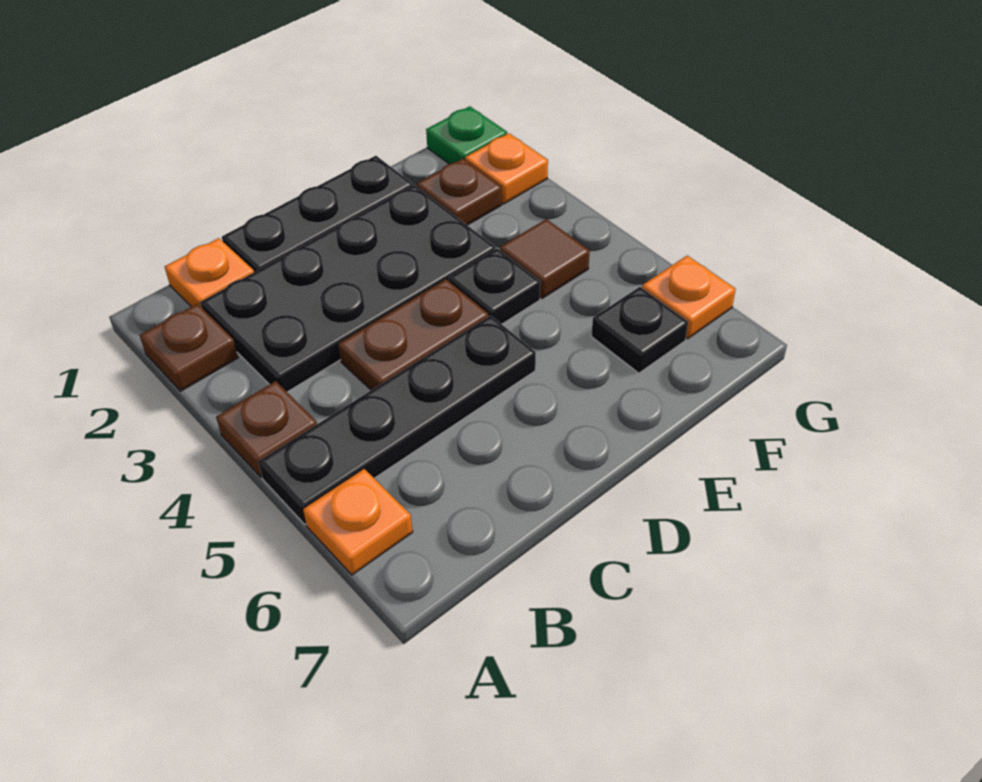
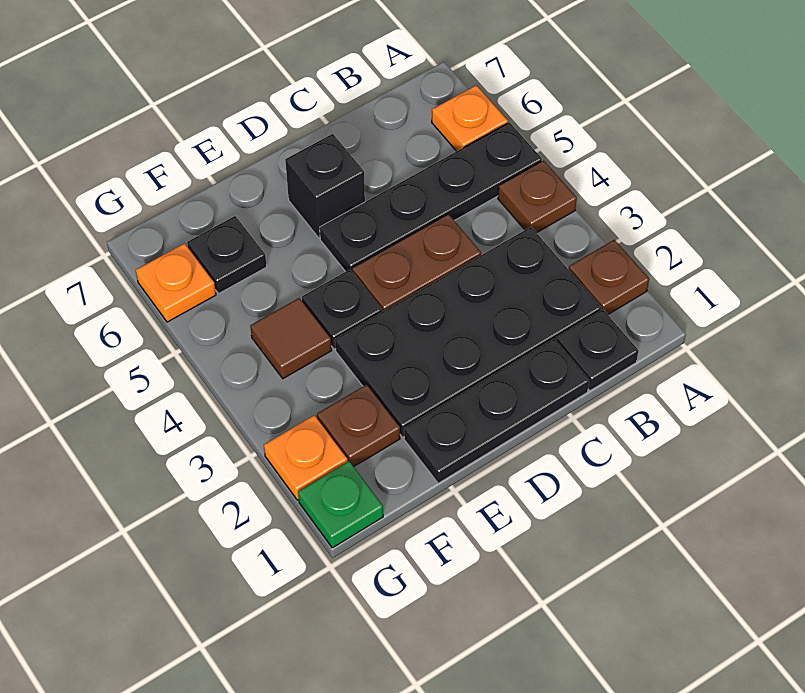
orange 1x1 plate [165,238,254,308] -> black 1x1 plate [556,310,639,391]
none -> black 1x1 brick [285,134,365,238]

